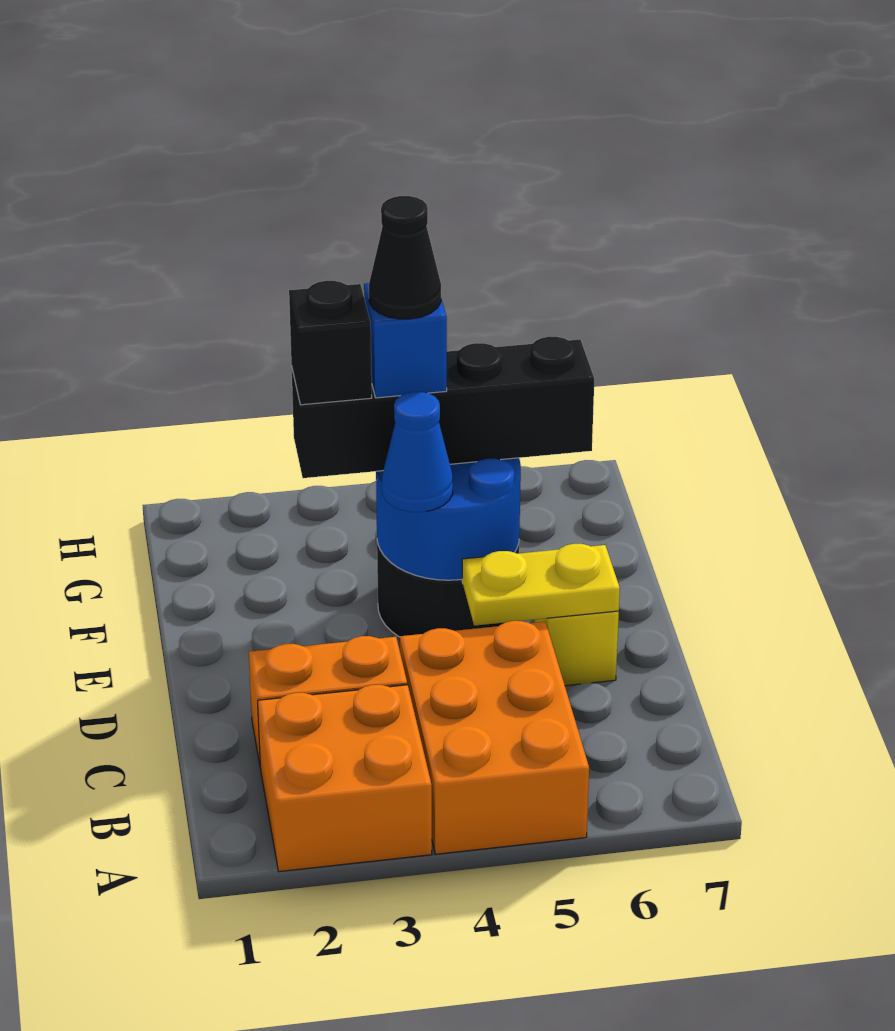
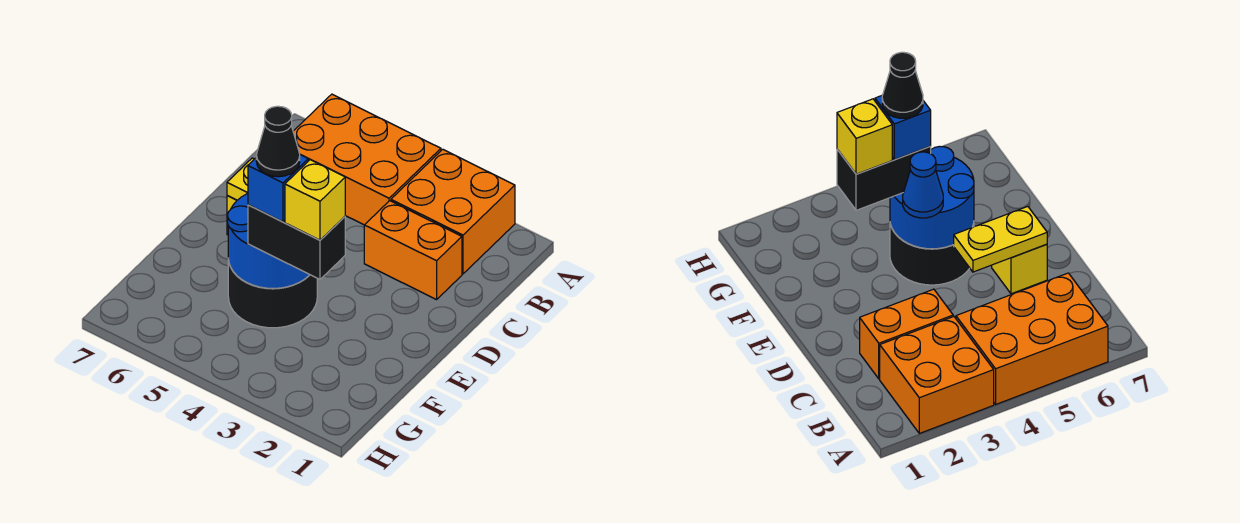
orange 2x3 brick [400,621,589,854] -> orange 2x3 brick turned to [293,94,441,225]
black 1x4 brick [292,337,594,478] -> black 1x2 brick [248,205,345,279]
black 1x1 brick [289,281,372,405] -> yellow 1x1 brick [285,160,345,240]

